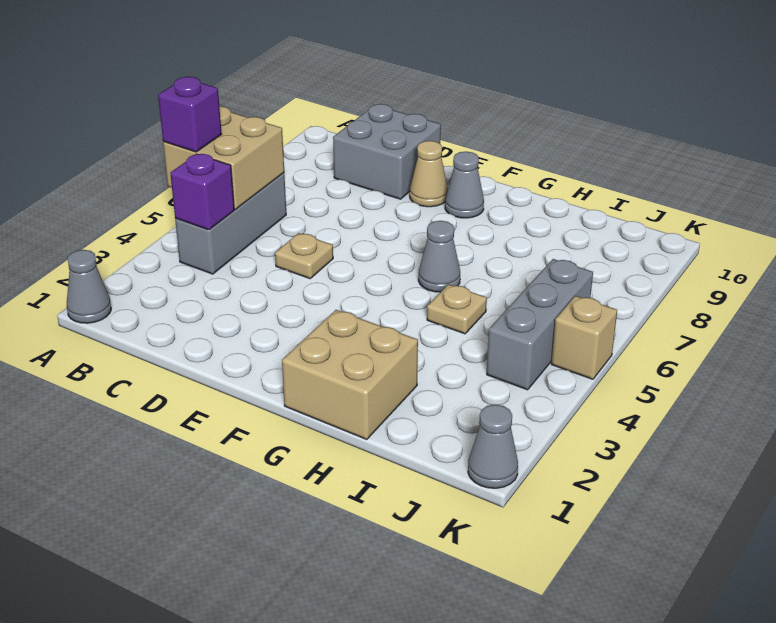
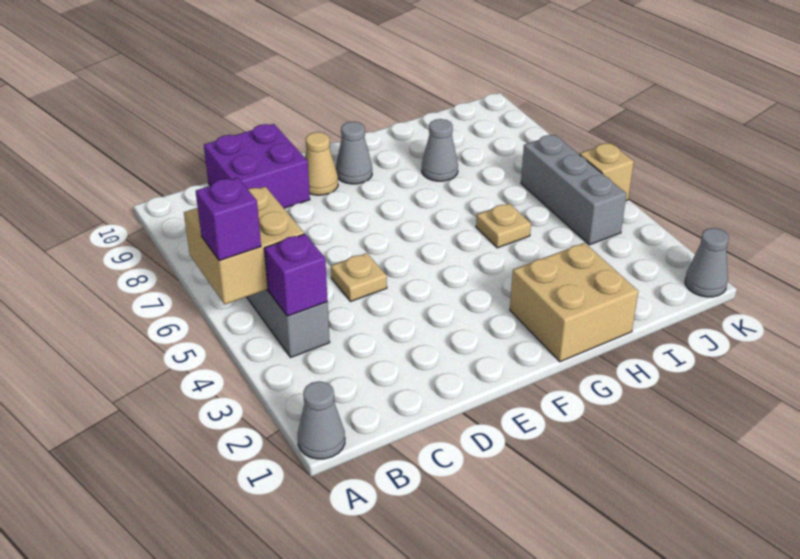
grey 2x2 brick [333,104,441,199] -> purple 2x2 brick [204,124,310,208]
grey 1x1 cone [418,221,460,292] -> grey 1x1 cone moved to [422,119,458,181]

